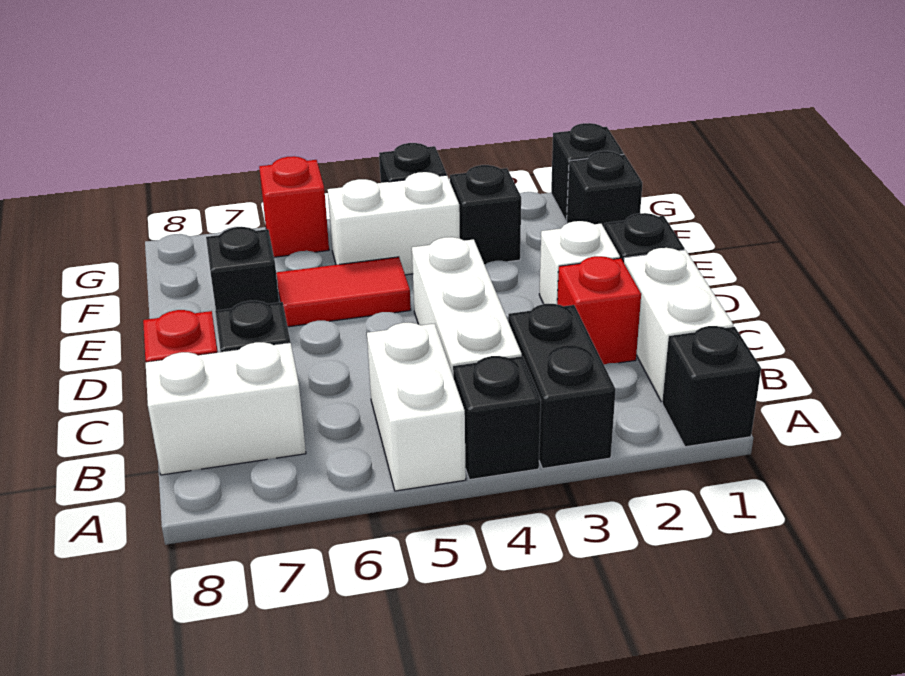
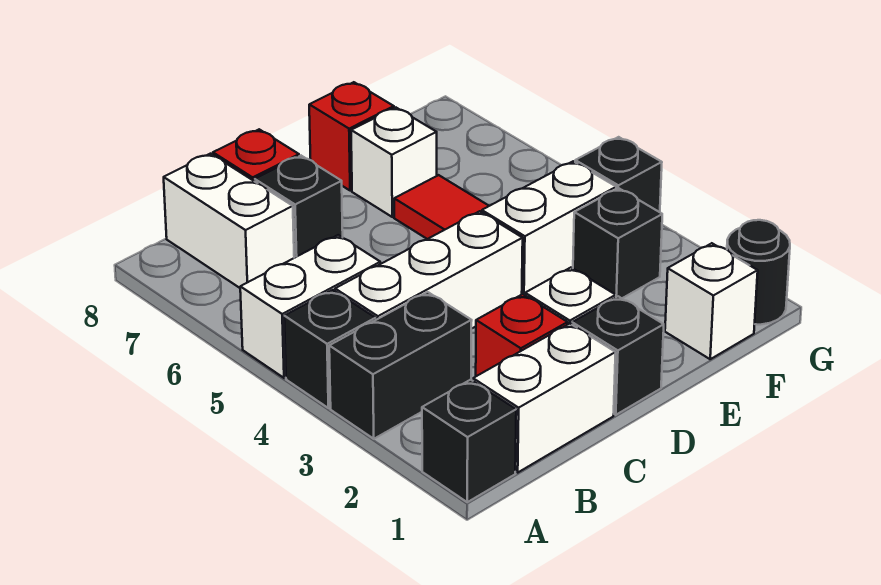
black 1x1 brick [206,227,279,310] -> white 1x1 brick [351,108,437,217]
black 1x1 brick [567,151,642,227] -> white 1x1 brick [665,243,758,359]
white 1x2 brick [328,172,460,275] -> white 1x2 brick turned to [482,161,616,295]
black 1x1 brick [551,123,624,221] -> black 1x1 round brick [727,220,790,325]
red 1x1 brick [259,156,329,257] -> red 1x1 brick moved to [309,82,394,191]

